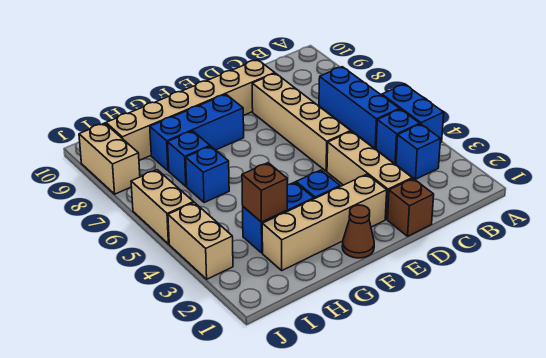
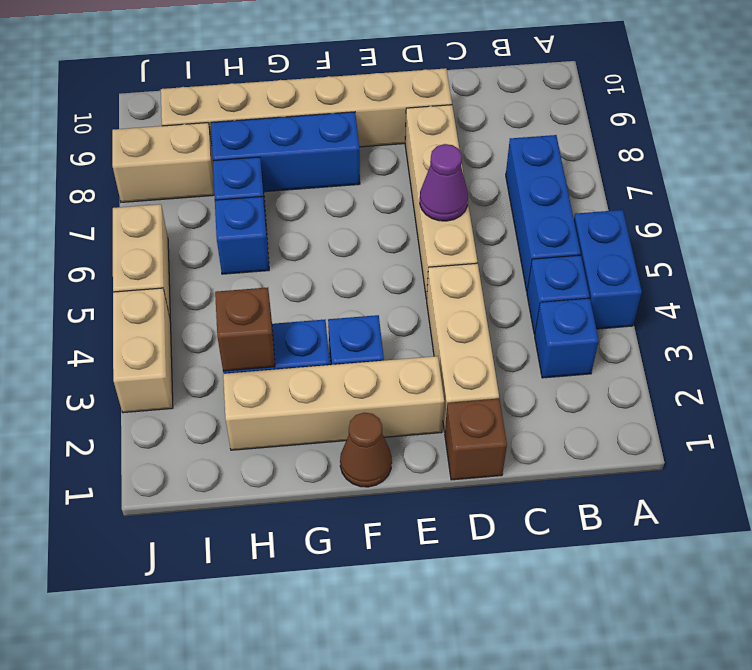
none -> purple 1x1 cone [420,144,468,221]
tan 1x2 brick [79,123,140,194] -> tan 1x2 brick turned to [112,123,214,202]

